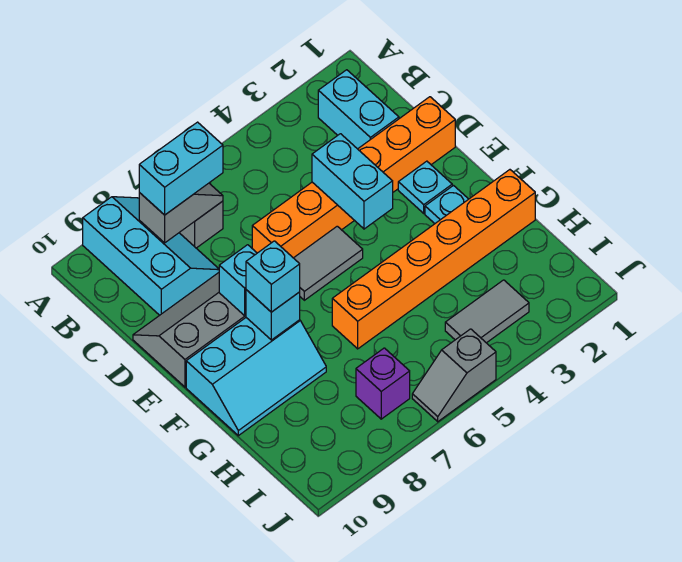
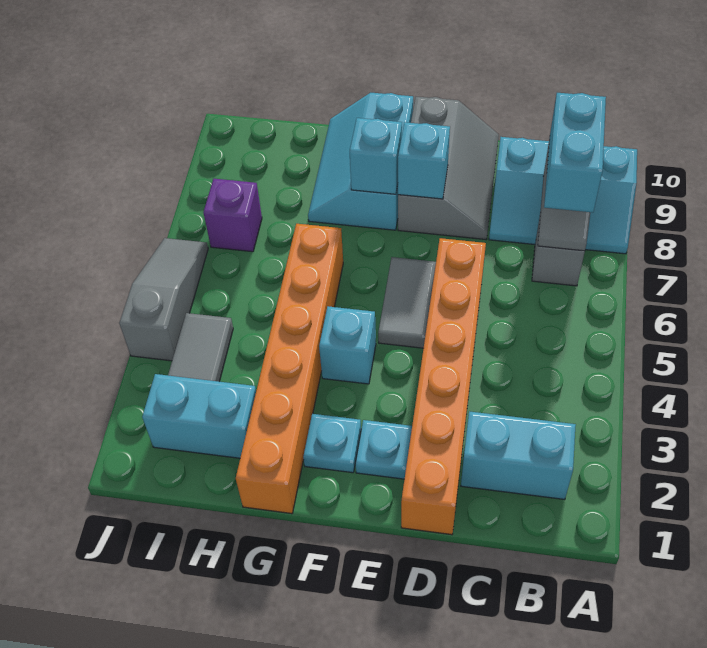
cyan 1x2 brick [312,134,393,229] -> cyan 1x2 brick moved to [142,374,256,458]
cyan 1x1 brick [246,241,300,312] -> cyan 1x1 brick moved to [319,306,376,384]
grey 1x2 slope [412,329,496,422] -> grey 1x3 slope [119,238,208,361]

